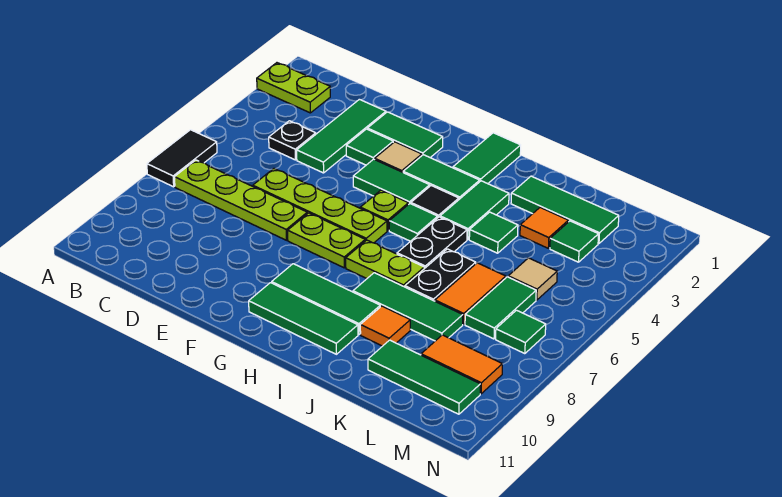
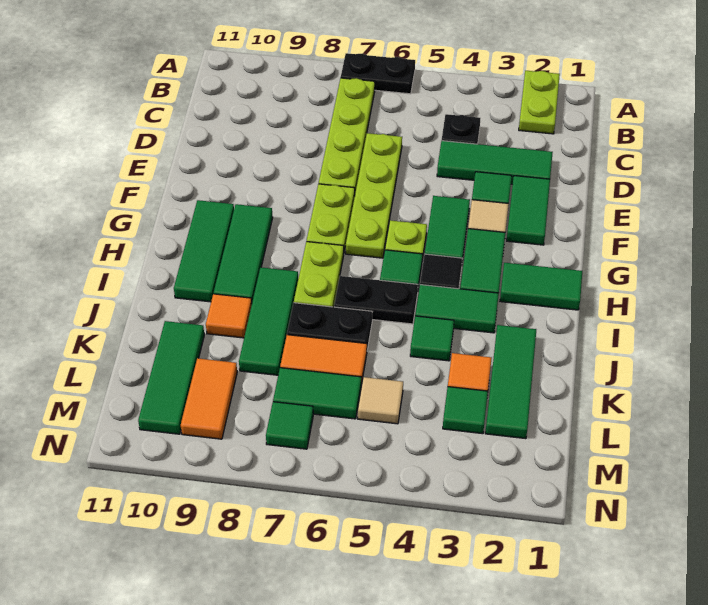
black 1x2 tile [147,130,217,187] -> black 1x2 plate [341,53,415,94]

